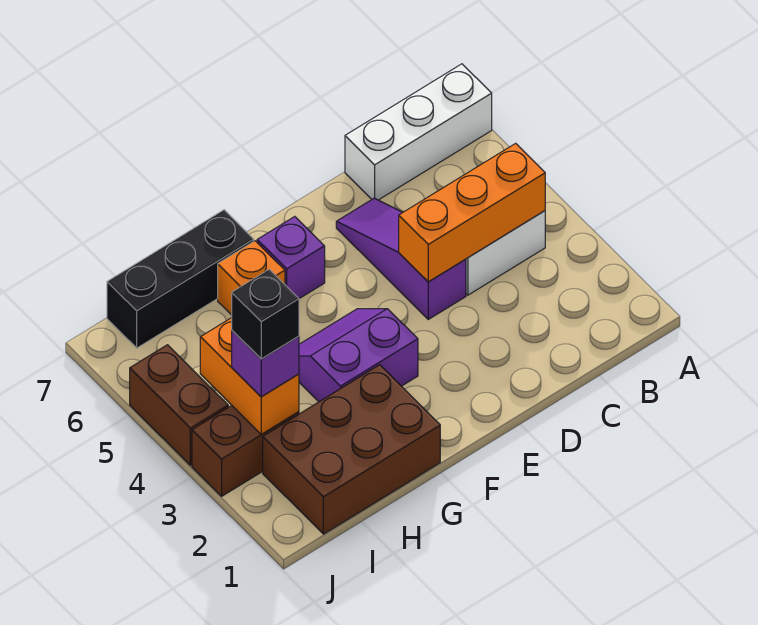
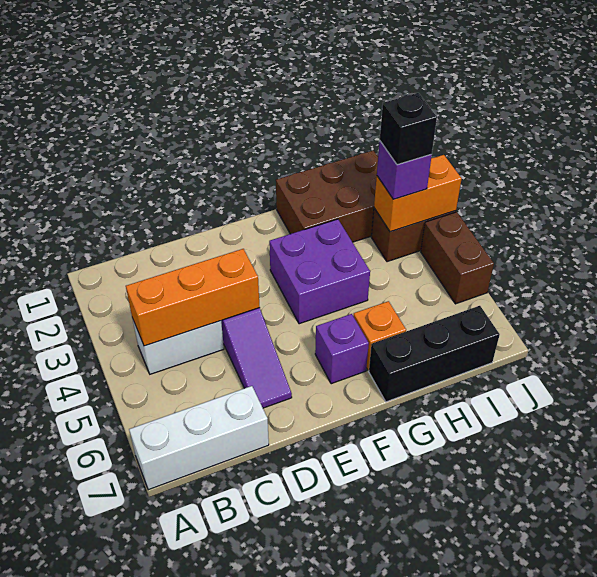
purple 2x2 slope [299,309,418,402] -> purple 2x2 brick [269,219,370,324]
orange 1x2 brick [200,318,299,434] -> orange 1x2 brick turned to [374,155,462,232]

